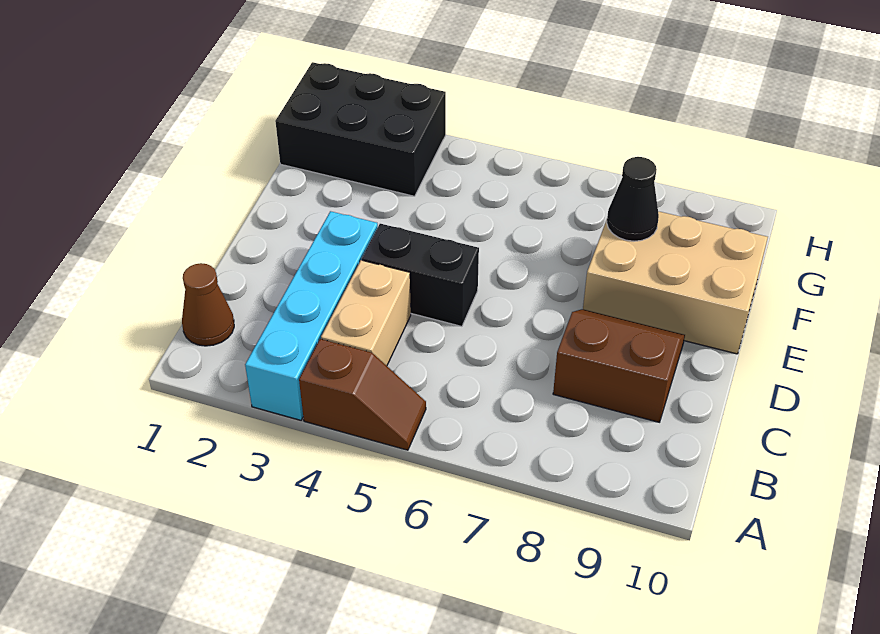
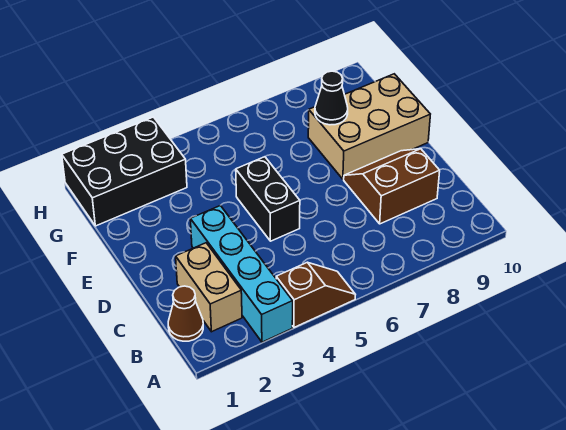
tan 1x2 brick [321,260,411,366] -> tan 1x2 brick moved to [176,243,242,332]
black 1x2 brick [362,224,479,326] -> black 1x2 brick turned to [236,157,300,241]

